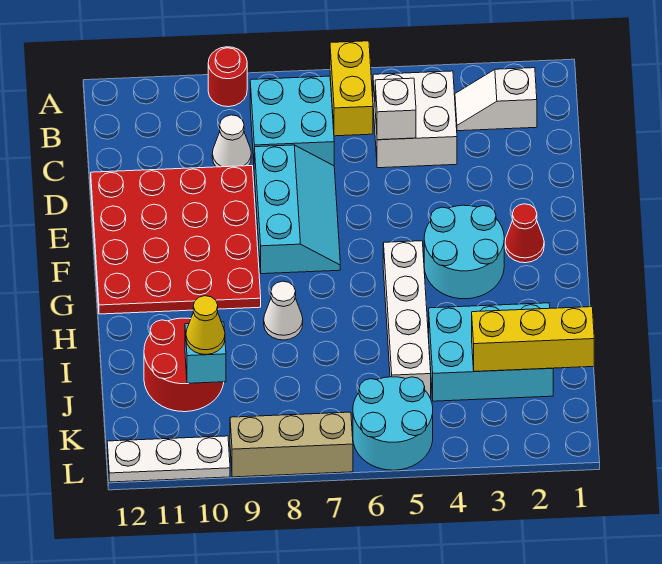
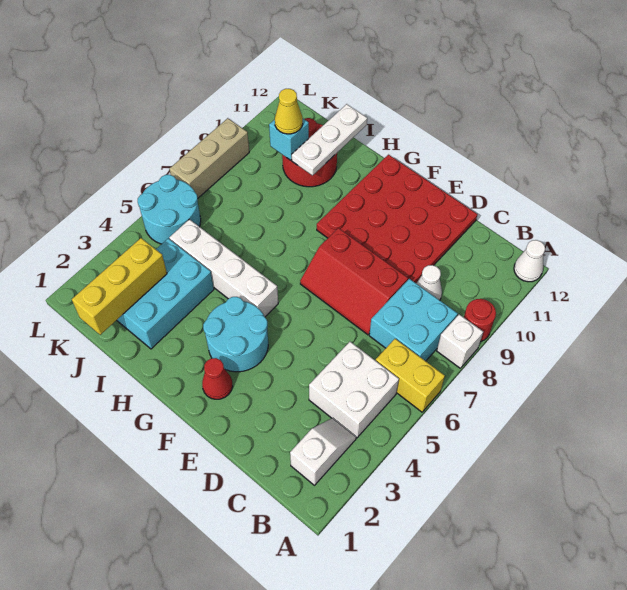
white 1x1 brick [375,78,416,140] -> white 1x1 brick moved to [437,314,483,368]
cyan 2x3 slope [254,145,340,274] -> red 2x3 slope [300,228,408,335]
white 1x1 cone [264,281,303,340] -> white 1x1 cone moved to [514,240,545,282]
white 1x3 plate [107,436,230,482] -> white 1x3 plate moved to [292,104,367,176]

